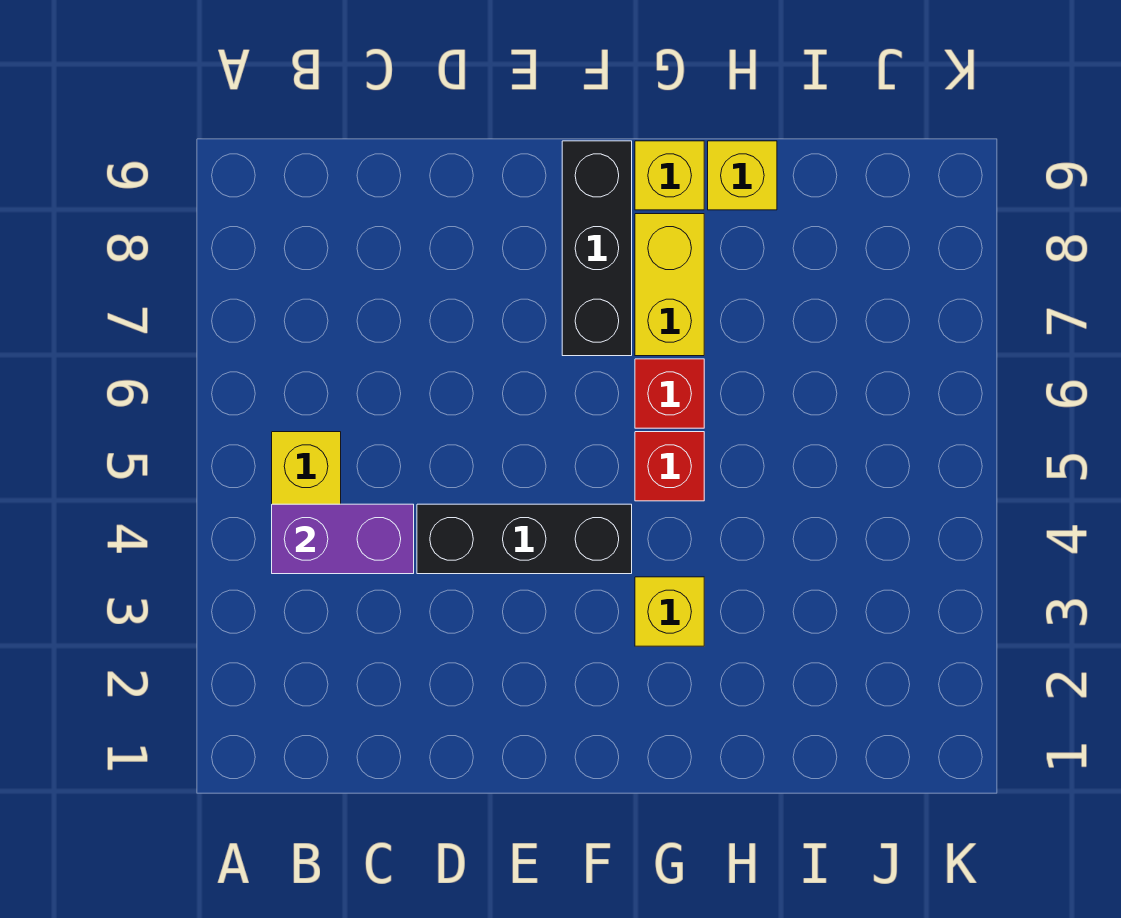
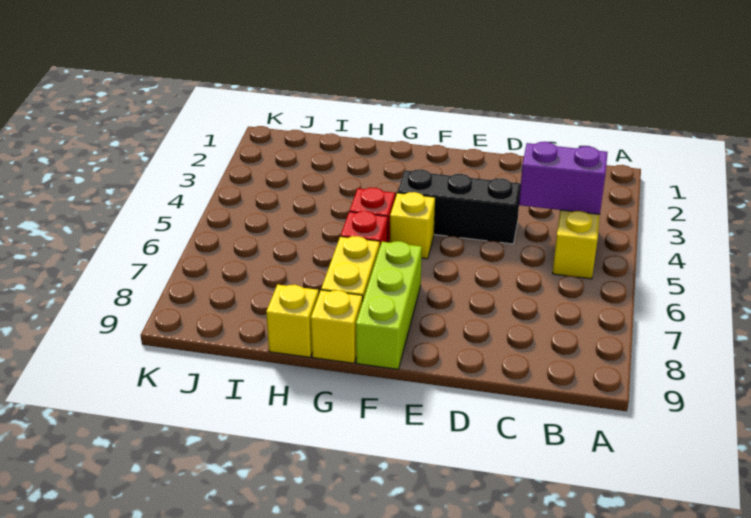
black 1x3 brick [562,141,632,356] -> lime 1x3 brick [356,241,422,369]
yellow 1x1 brick [635,577,704,646] -> yellow 1x1 brick moved to [390,192,435,259]

